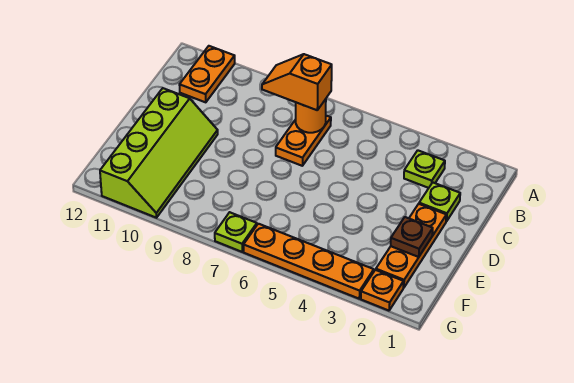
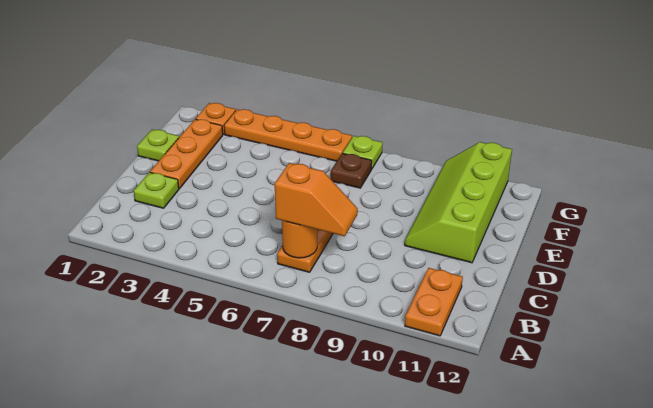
lime 1x1 plate [404,150,445,188] -> lime 1x1 plate moved to [137,130,179,161]
brown 1x1 plate [391,217,433,257] -> brown 1x1 plate moved to [331,153,372,188]

